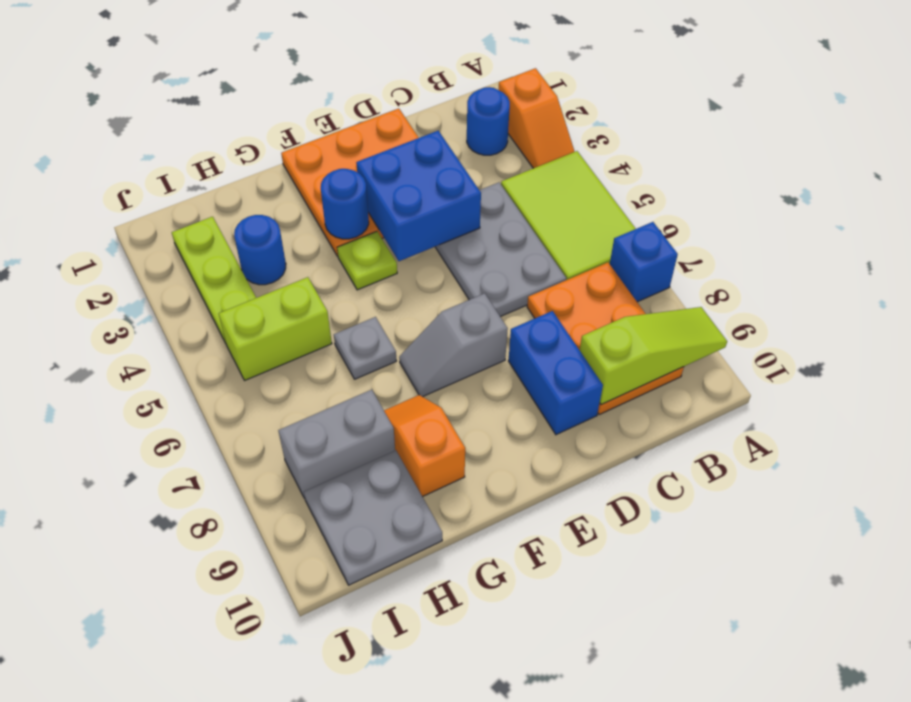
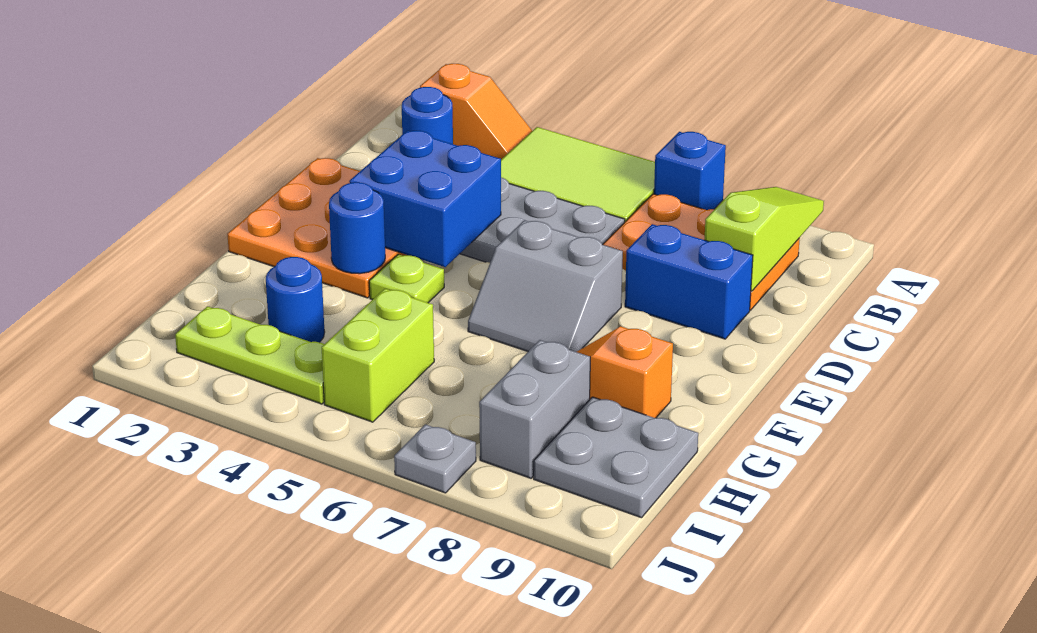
grey 1x2 slope [399,293,508,397] -> grey 2x2 slope [468,220,623,352]
grey 1x1 plate [334,317,396,379] -> grey 1x1 plate moved to [394,424,476,493]

